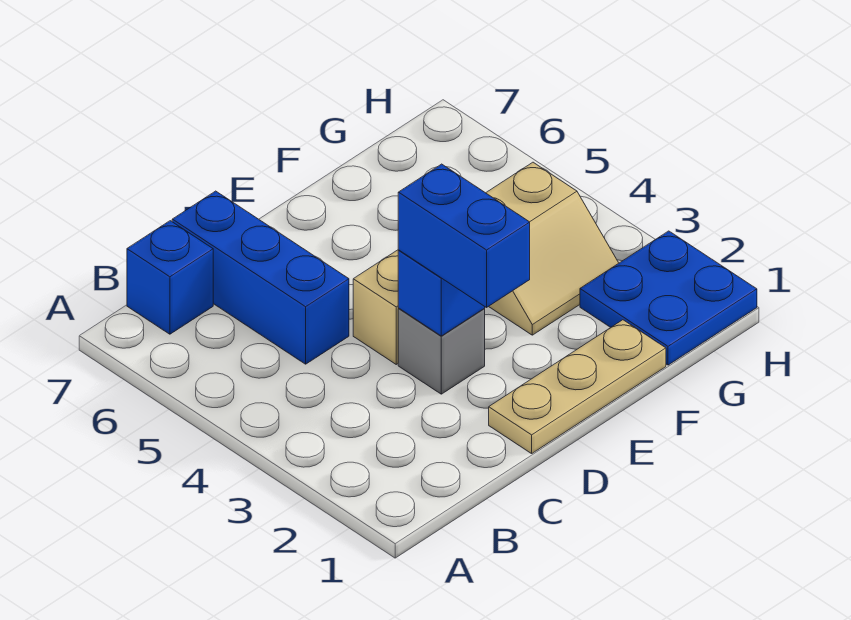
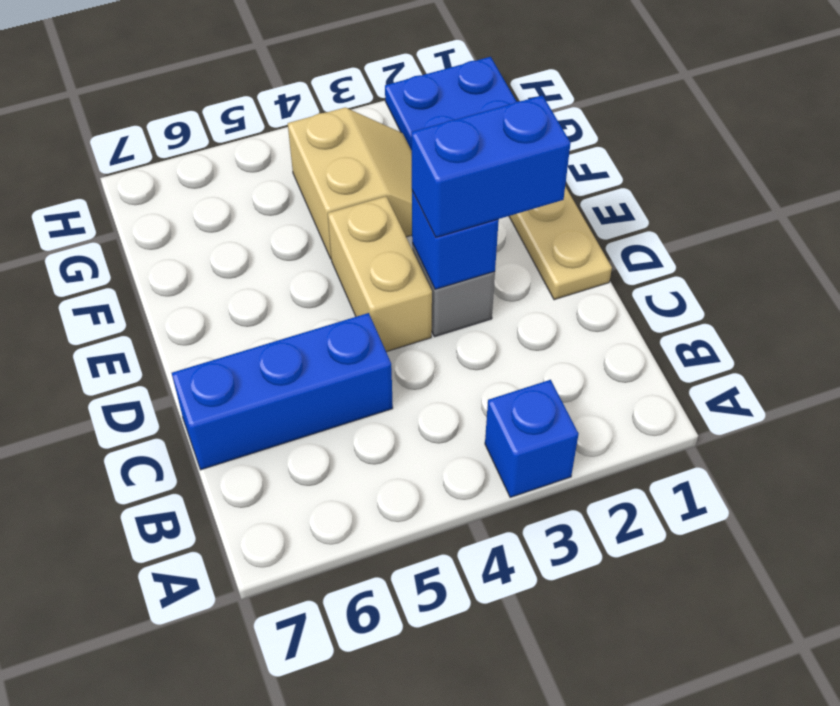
blue 1x1 brick [127,221,213,334] -> blue 1x1 brick moved to [485,380,579,497]

